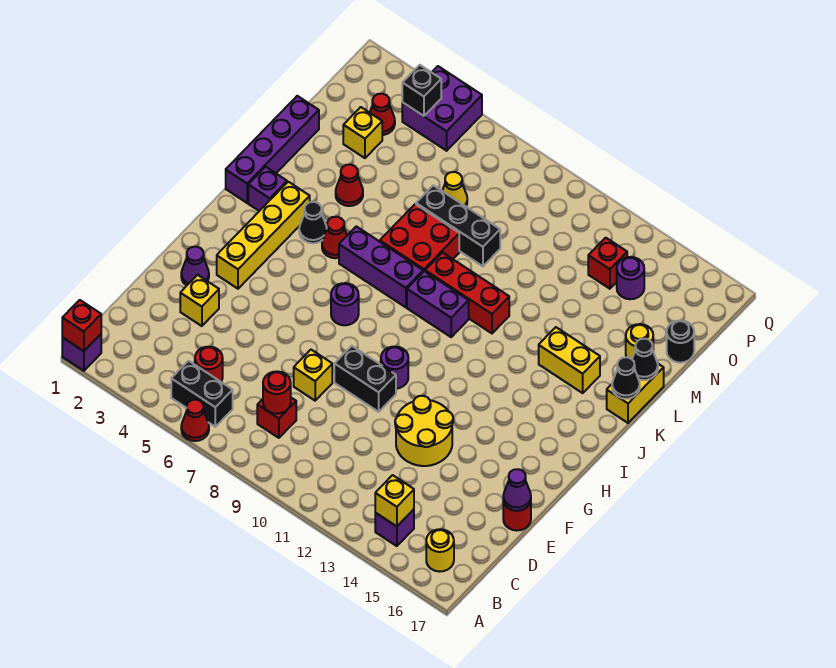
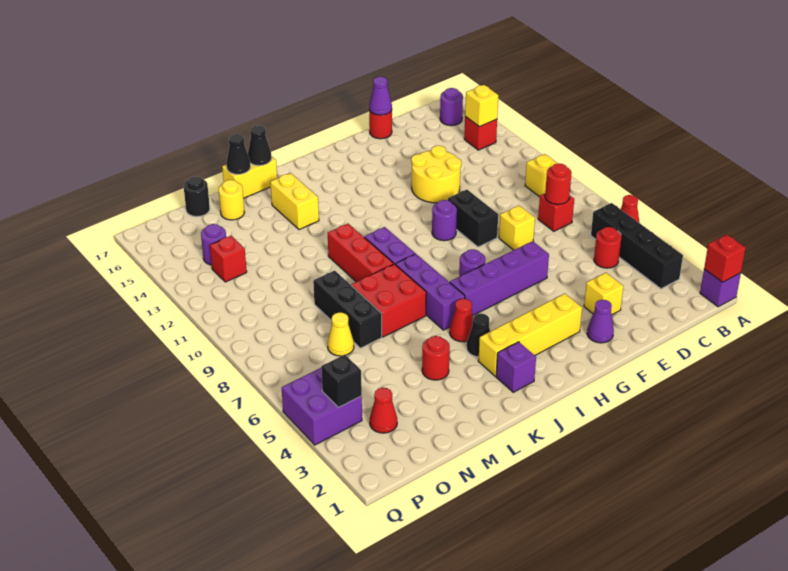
black 1x2 brick [171,361,233,427] -> black 1x4 brick [591,203,683,289]
purple 1x1 brick [375,509,414,546] -> red 1x1 brick [464,117,497,150]
yellow 1x1 round brick [426,529,454,572] -> purple 1x1 round brick [440,88,463,126]
purple 1x4 brick [226,96,319,203] -> purple 1x4 brick moved to [450,241,549,315]
red 1x1 cone [336,165,363,206] -> red 1x1 round brick [422,336,450,380]
yellow 1x1 brick [343,107,382,158] -> yellow 1x1 brick moved to [525,154,557,197]

